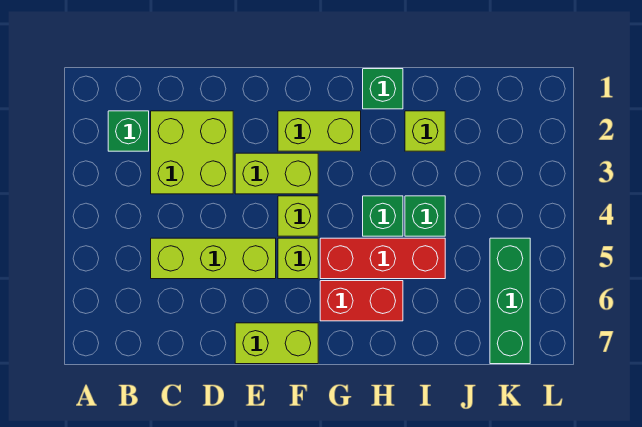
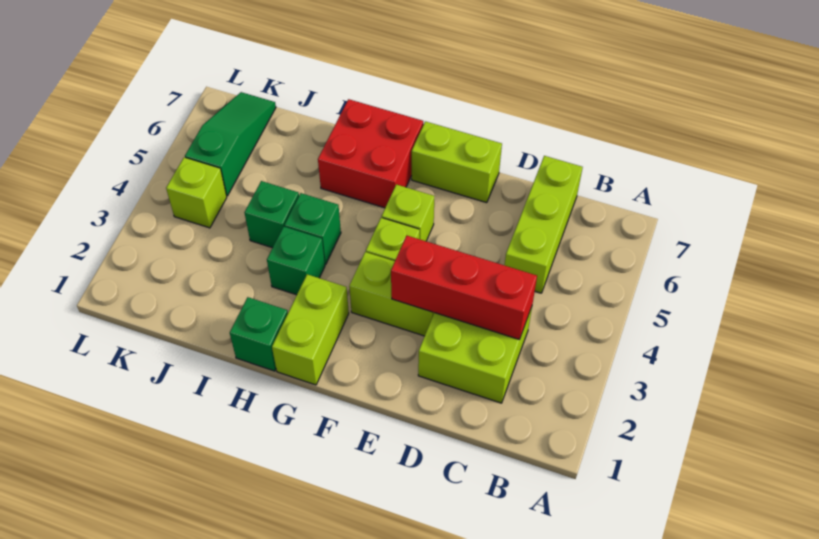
green 1x1 brick [108,111,149,151] -> green 1x1 brick moved to [267,227,325,295]
lime 1x3 brick [151,238,276,279] -> lime 1x3 brick turned to [505,156,583,293]
lime 1x2 brick [278,111,361,151] -> lime 1x2 brick turned to [272,274,349,385]
red 1x3 brick [320,238,445,279] -> red 1x3 brick moved to [391,236,537,340]
red 1x2 brick [320,281,403,321] -> red 2x2 brick [318,99,423,208]
lime 1x1 brick [405,111,445,151] -> lime 1x1 brick moved to [166,157,227,228]
green 1x3 brick [490,238,530,364] -> green 1x3 slope [185,92,276,196]

